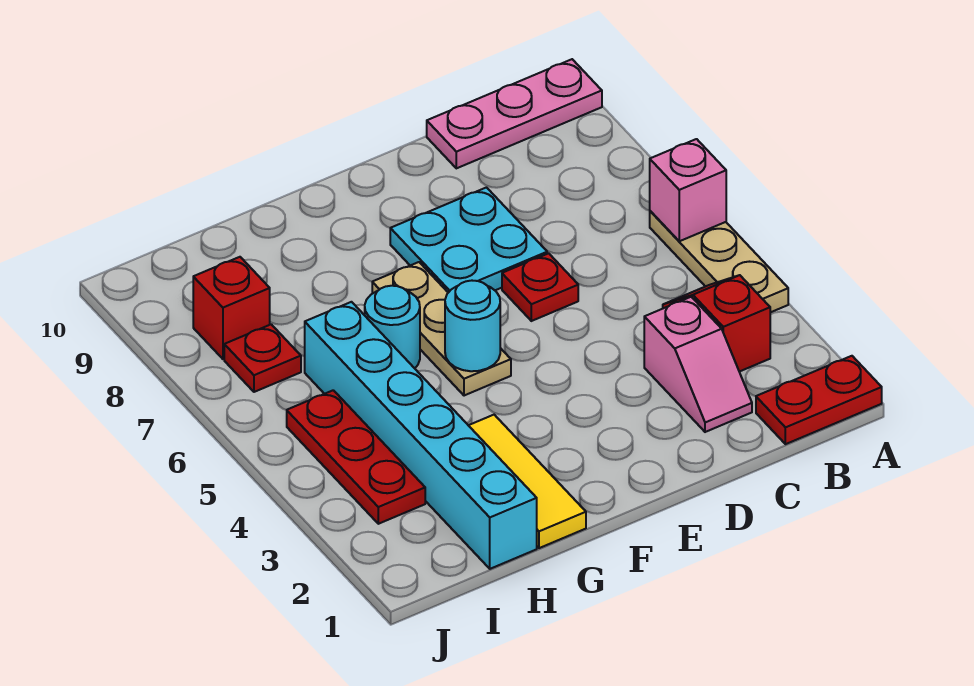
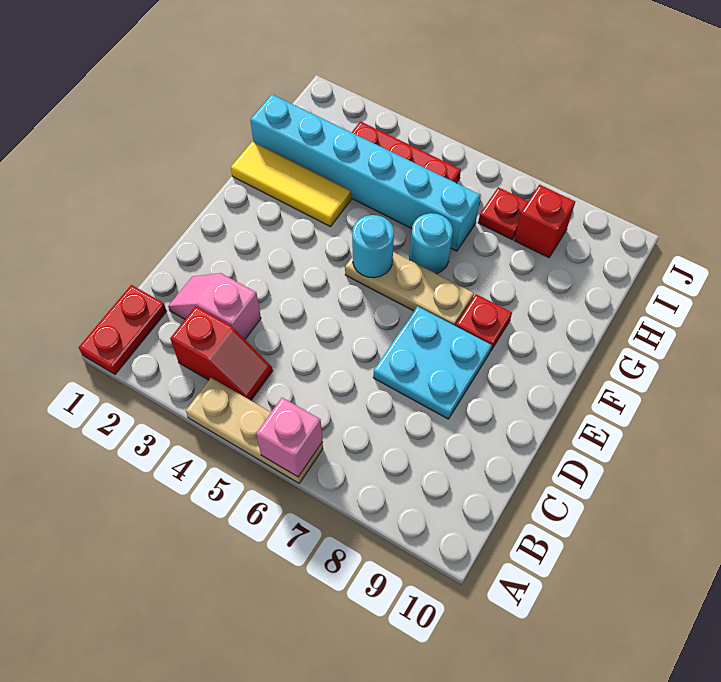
pink 1x3 plate [427,59,602,168] -> none
red 1x1 plate [502,253,578,321] -> red 1x1 plate moved to [456,294,512,350]

